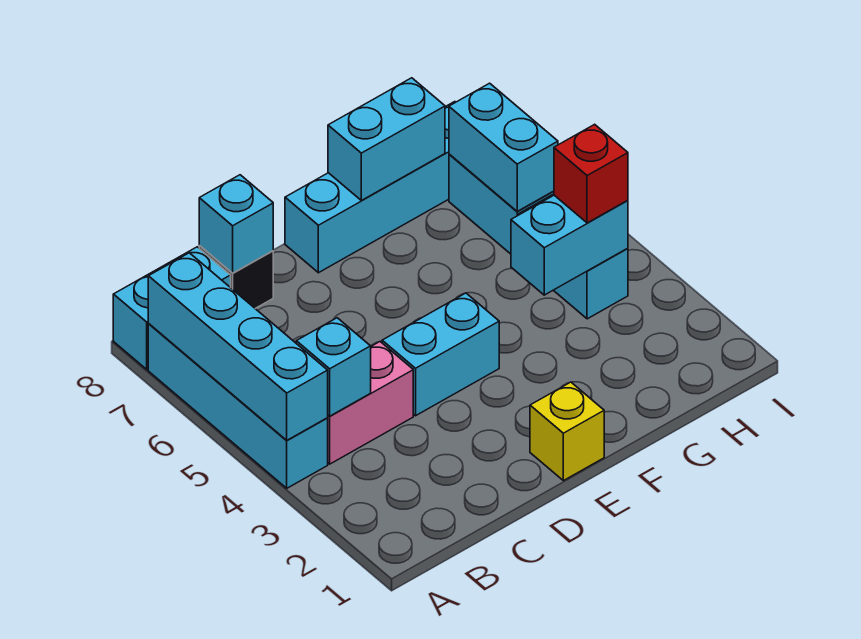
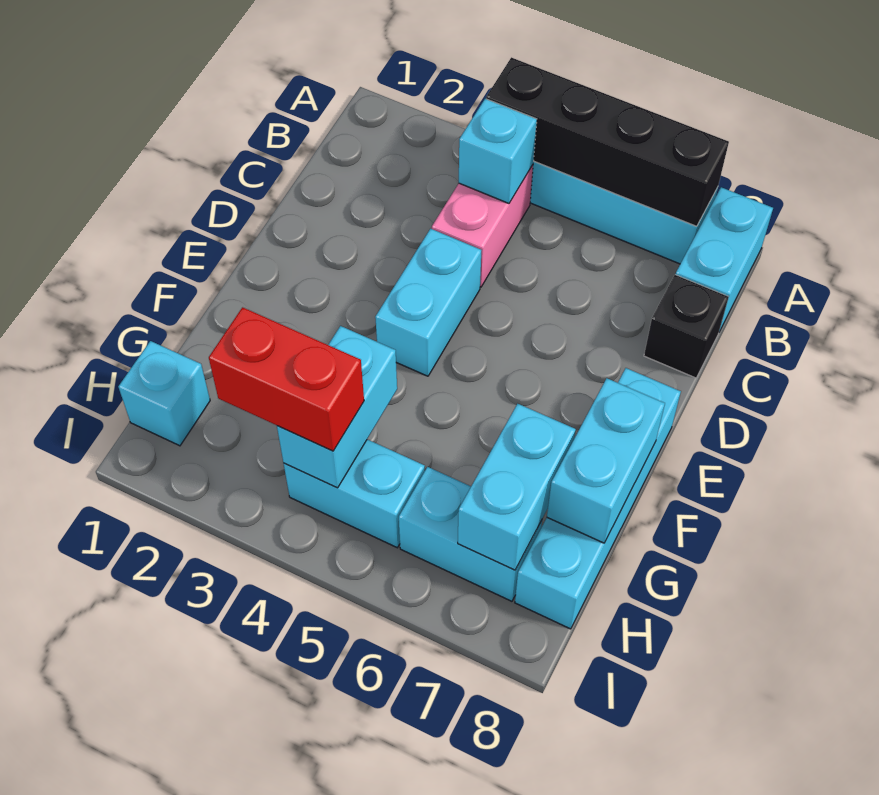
cyan 1x4 brick [148,253,328,440] -> black 1x4 brick [486,57,729,226]
cyan 1x1 brick [199,175,273,273] -> cyan 1x1 brick moved to [118,341,210,446]
yellow 1x1 brick [530,382,604,481] -> none
red 1x1 brick [554,124,628,223] -> red 1x2 brick [209,307,364,451]
cyan 1x2 brick [449,83,558,211] -> cyan 1x2 brick turned to [458,404,576,570]

